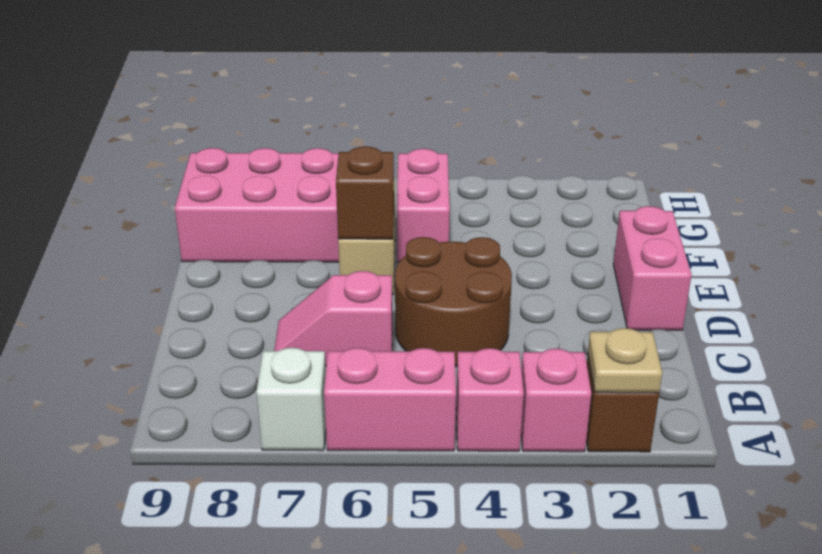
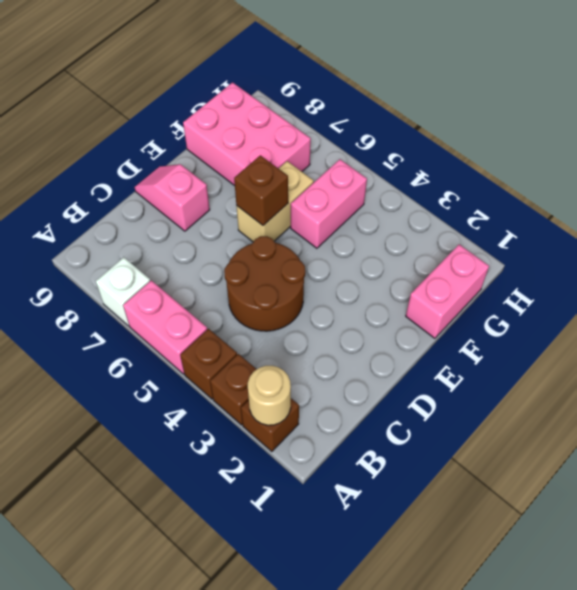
tan 1x1 plate [588,328,662,393] -> tan 1x1 round brick [248,366,291,425]
pink 1x1 brick [521,349,591,452] -> brown 1x1 brick [210,354,257,425]
pink 1x1 brick [456,348,524,451] -> brown 1x1 brick [180,329,237,399]
pink 1x2 slope [274,271,393,366] -> pink 1x2 slope moved to [135,164,210,231]
pink 1x2 brick [613,206,692,330] -> pink 1x2 brick moved to [406,245,489,338]

